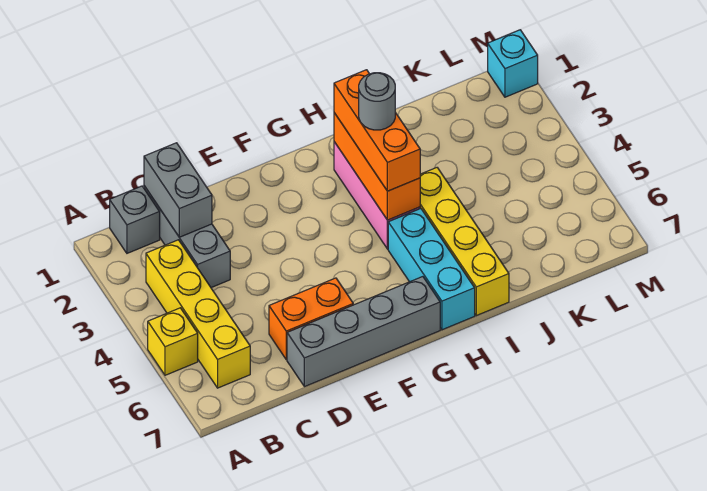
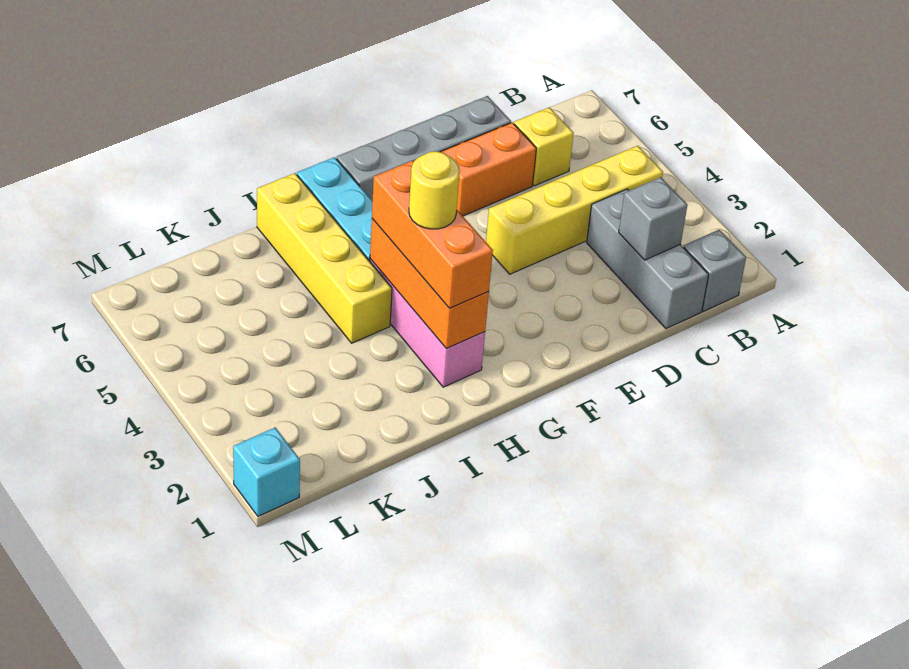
yellow 1x1 brick [148,308,198,375] -> yellow 1x1 brick moved to [514,107,574,186]
yellow 1x4 brick [146,240,250,388] -> yellow 1x4 brick turned to [486,146,663,274]
grey 1x2 brick [144,143,212,237] -> grey 1x1 brick [619,177,687,260]
grey 1x1 round brick [359,73,395,130] -> yellow 1x1 round brick [409,151,460,229]

